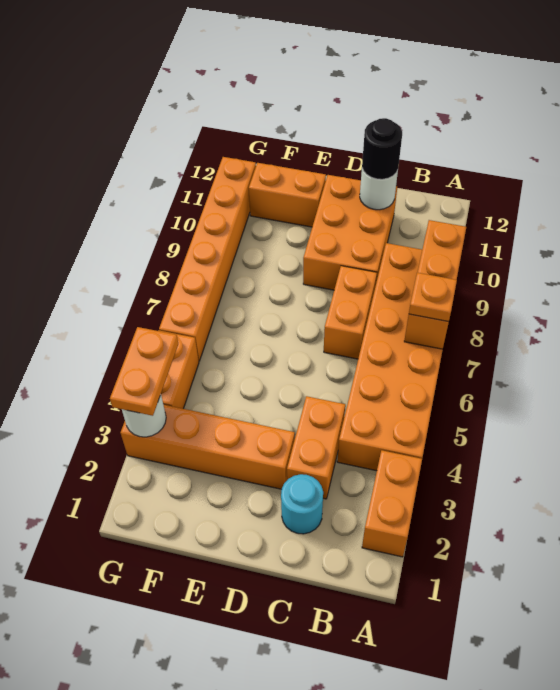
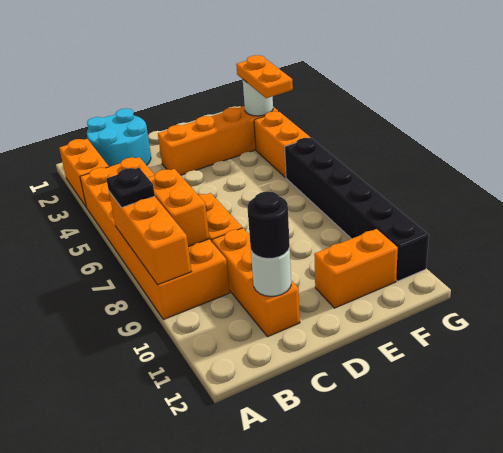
orange 1x1 plate [409,273,457,322] -> black 1x1 plate [106,168,155,208]
cyan 1x1 round brick [281,474,323,534] -> cyan 2x2 round brick [87,108,151,167]
orange 1x2 brick [287,396,345,499] -> orange 1x2 brick moved to [148,169,209,247]
orange 2x3 brick [303,175,397,290] -> orange 1x3 brick [212,228,300,337]
orange 1x6 brick [159,157,256,361] -> black 1x6 brick [285,138,429,281]

